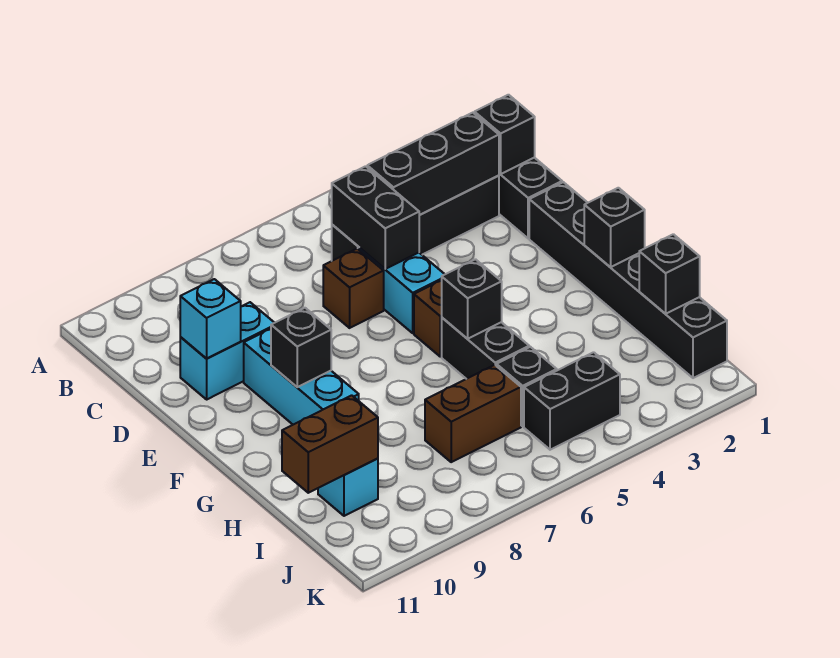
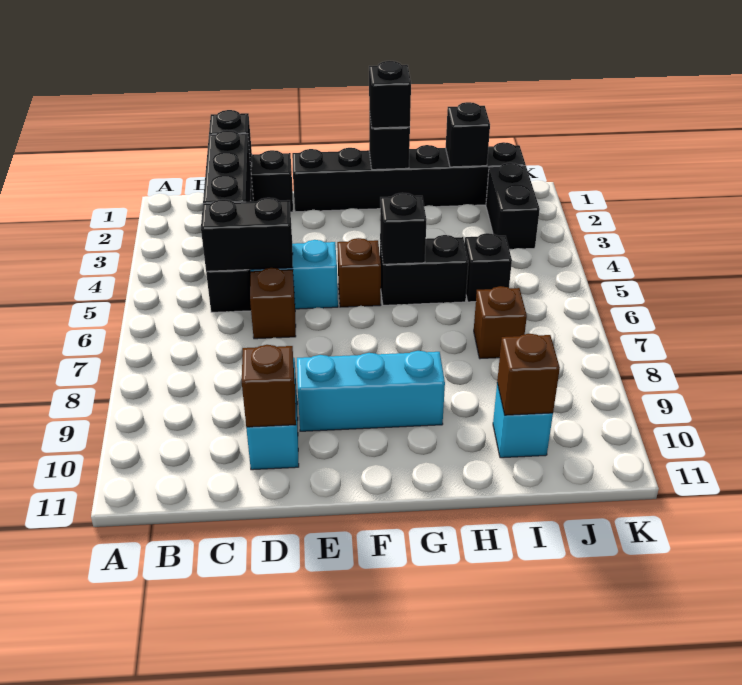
cyan 1x1 brick [180,279,241,359] -> brown 1x1 brick [241,345,296,427]
black 1x1 brick [271,308,331,387] -> black 1x1 brick moved to [369,61,411,128]
brown 1x2 brick [425,365,521,462] -> brown 1x1 brick [474,286,527,359]
brown 1x2 brick [282,395,378,493] -> brown 1x1 brick [497,334,560,415]
black 1x2 brick [524,352,620,450] -> black 1x2 brick moved to [486,163,540,249]

